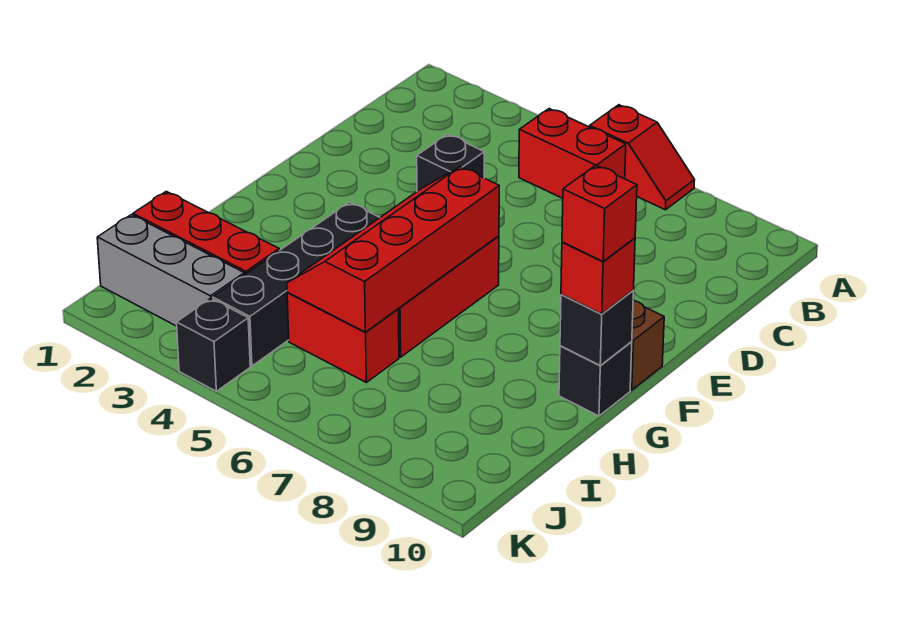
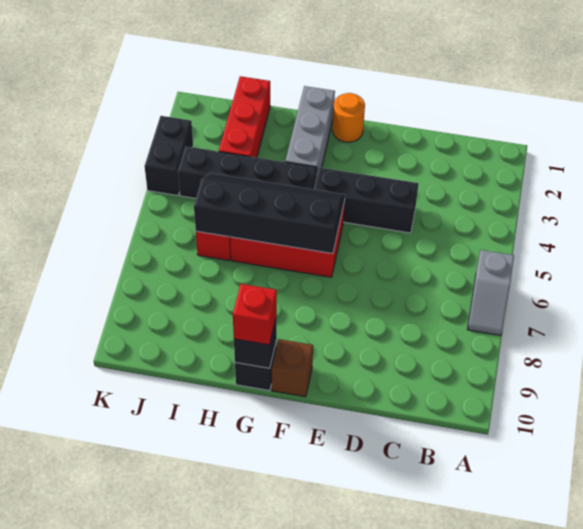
red 1x2 slope [590,105,695,210] -> grey 1x2 slope [467,250,514,335]
red 1x2 brick [519,109,626,198] -> none
black 1x1 brick [417,134,484,191] -> black 1x3 brick [314,167,419,233]
none -> orange 1x1 round brick [332,93,365,142]
red 2x4 slope [287,167,499,332] -> black 2x4 slope [194,173,345,254]
red 1x1 brick [562,165,637,261] -> none
grey 1x3 brick [97,215,244,326] -> grey 1x3 brick moved to [285,86,335,172]
black 1x1 brick [177,298,250,391] -> black 1x2 brick [145,116,193,195]

